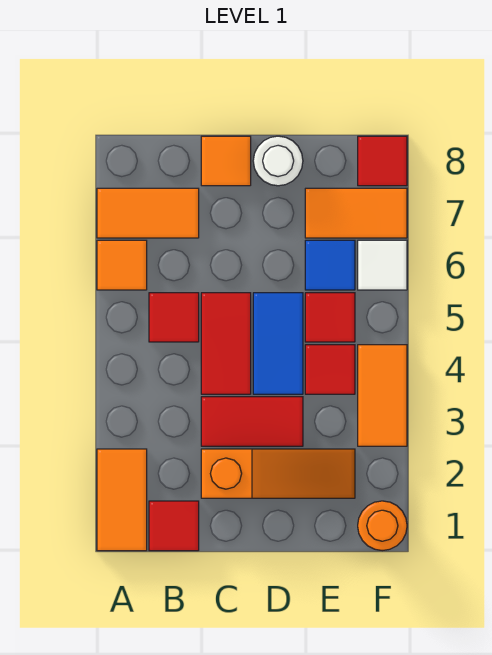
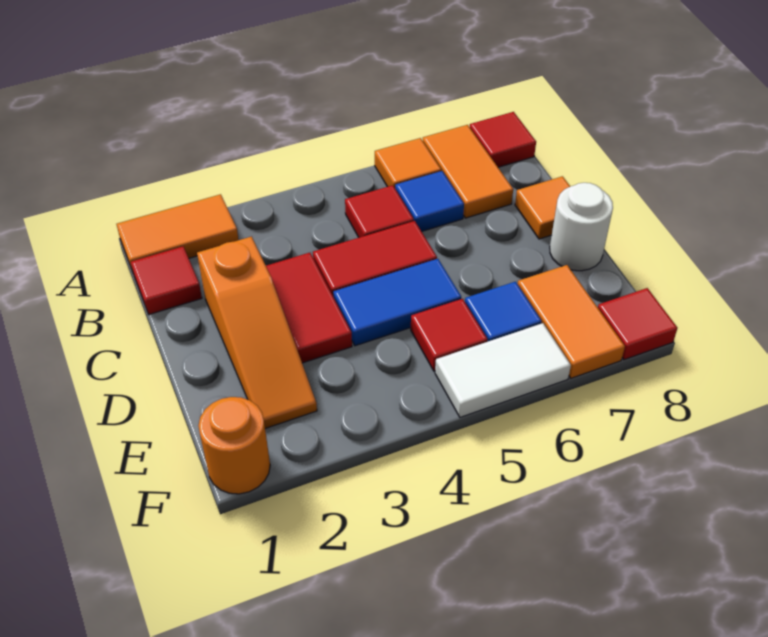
none -> blue 1x1 tile [395,171,464,232]
red 1x1 tile [305,345,355,394] -> red 1x1 tile moved to [470,112,536,167]
orange 1x2 tile [358,345,407,446] -> none
white 1x1 tile [358,240,407,290] -> white 1x2 tile [435,323,571,417]

